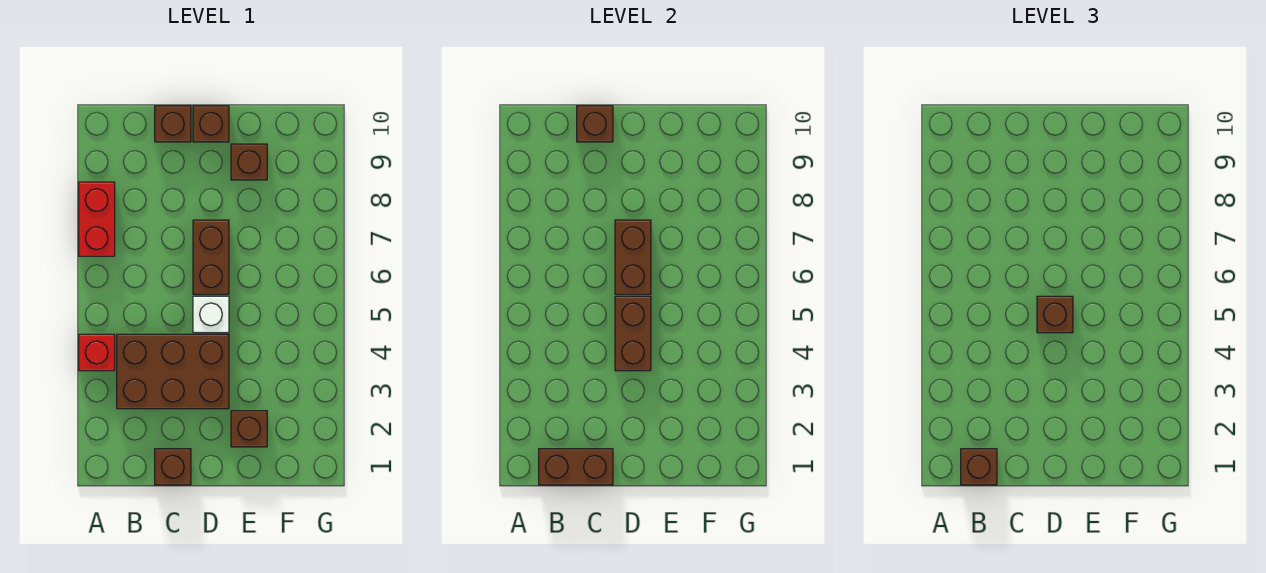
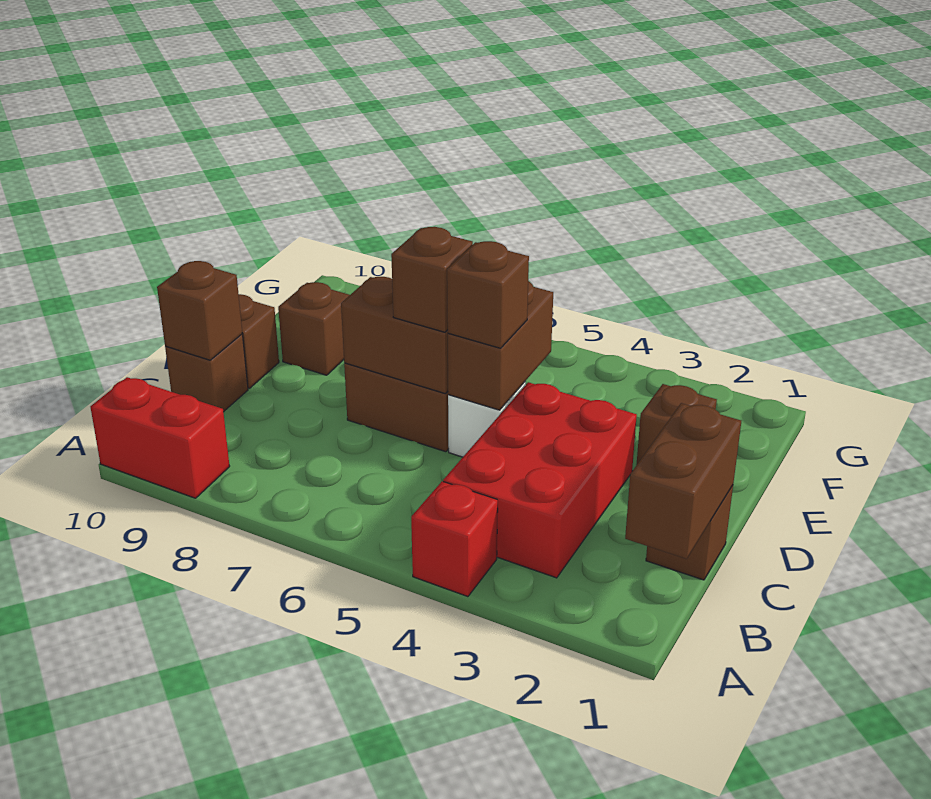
red 1x2 brick [79,182,115,256] -> red 1x2 brick moved to [91,377,230,498]
brown 1x1 brick [961,449,997,485] -> brown 1x1 brick moved to [391,227,473,332]
brown 2x3 brick [117,334,229,409] -> red 2x3 brick [443,382,637,578]
brown 1x2 brick [615,296,651,371] -> brown 1x2 brick turned to [448,281,553,410]

